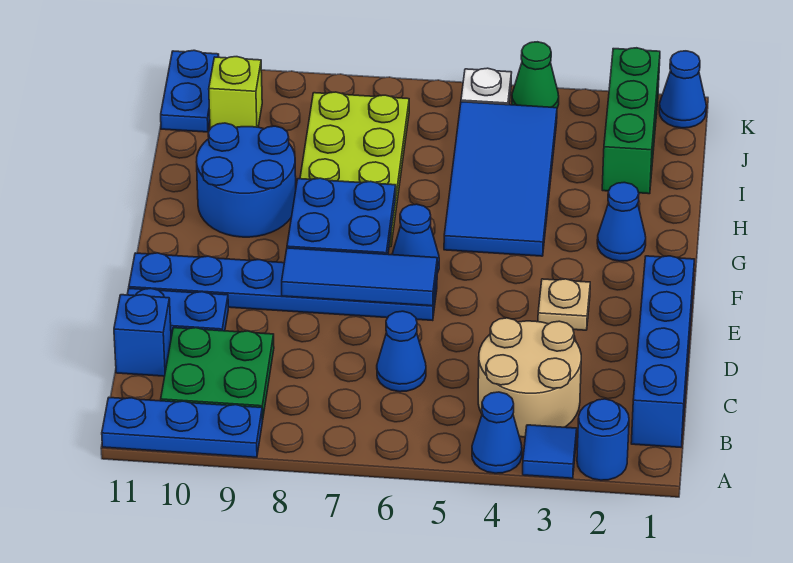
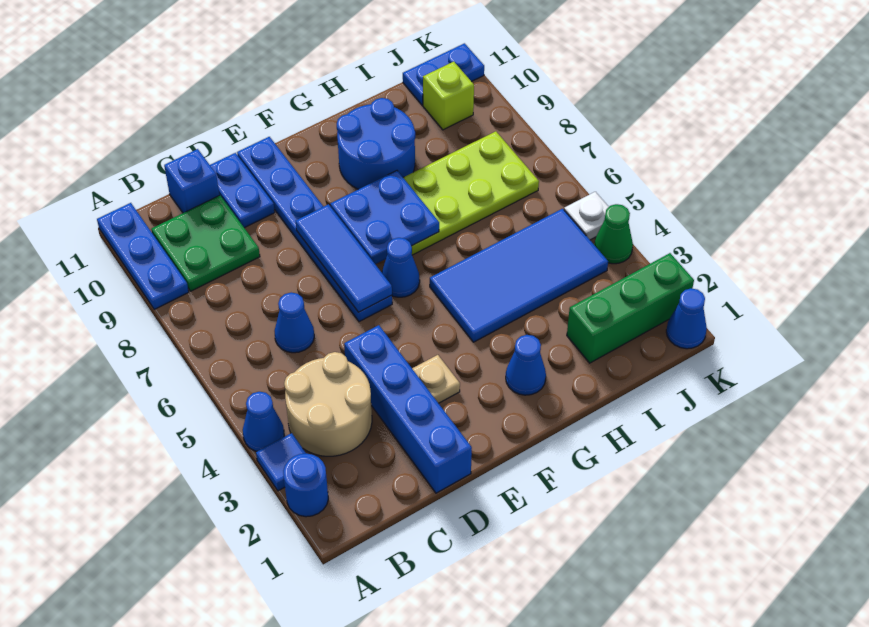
blue 1x4 brick [631,256,694,447] -> blue 1x4 brick turned to [344,325,472,493]

